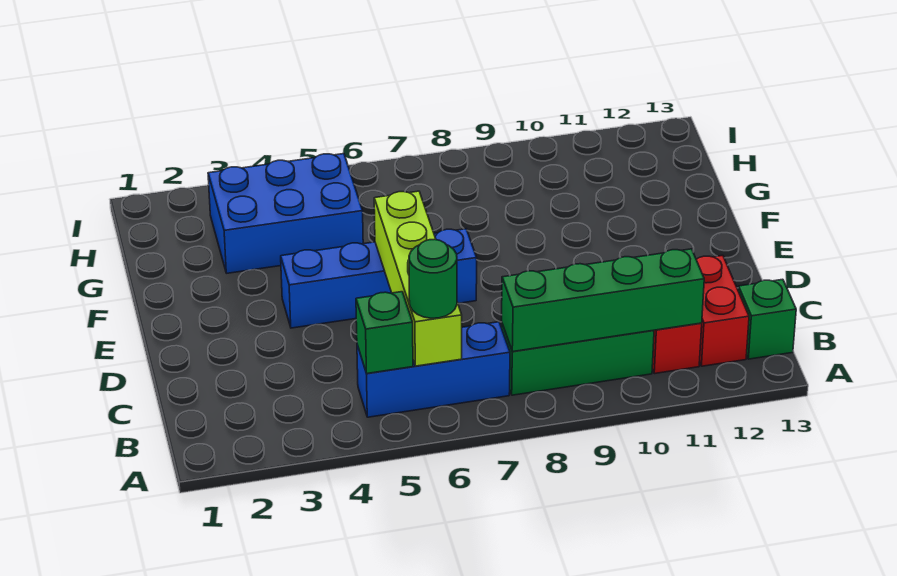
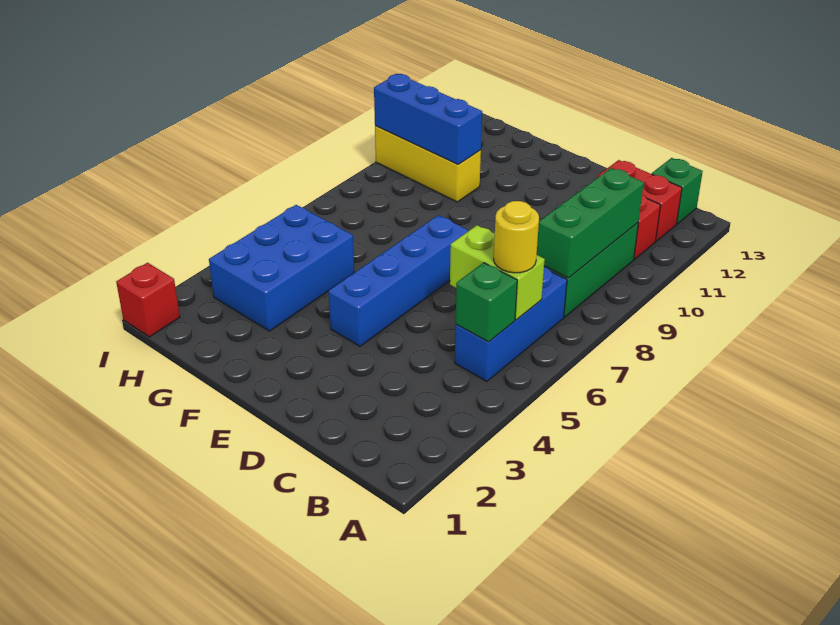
lime 1x4 brick [374,191,462,366] -> lime 1x2 brick [450,225,545,320]
green 1x1 round brick [409,239,457,318] -> yellow 1x1 round brick [494,201,539,273]
green 1x4 brick [502,249,704,352] -> green 1x3 brick [537,168,644,278]
none -> yellow 1x3 brick [375,126,481,202]
none -> blue 1x3 brick [374,74,482,164]
none -> red 1x1 brick [116,263,180,337]

